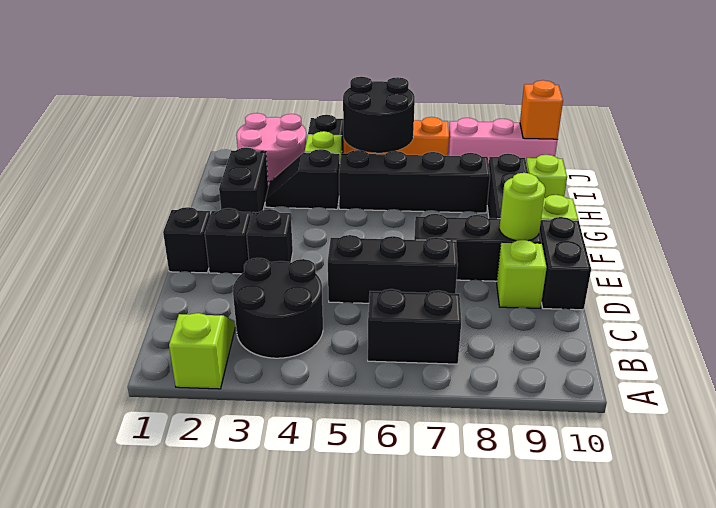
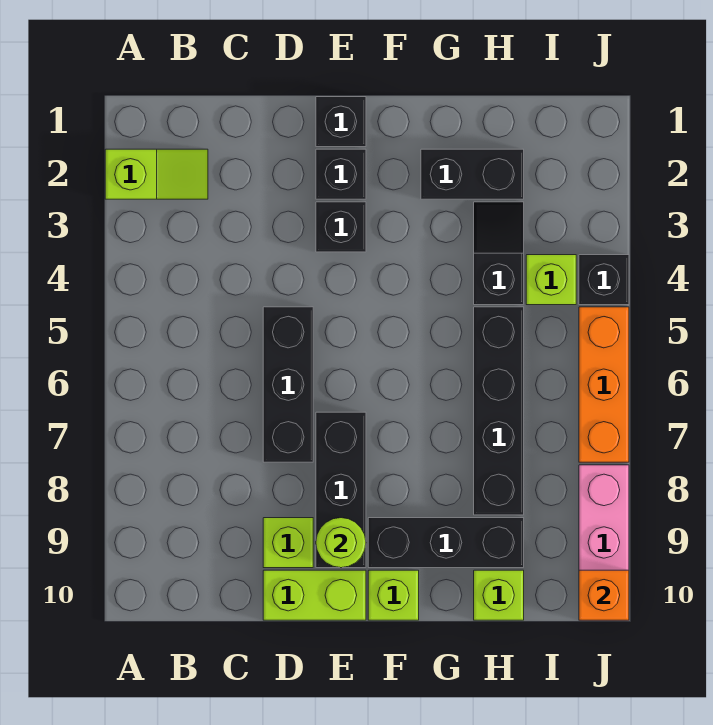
black 2x2 round brick [233,258,323,358] -> none
black 1x2 brick [368,289,461,364] -> none
black 1x2 brick [539,217,591,310] -> lime 1x2 brick [263,570,366,620]
pink 2x2 round brick [236,113,306,187] -> none
black 2x2 round brick [343,77,415,153] -> none

